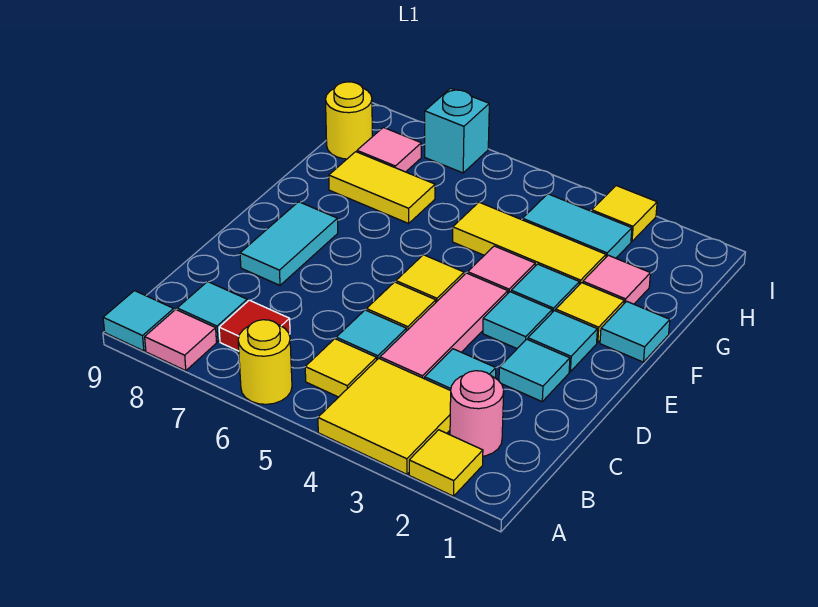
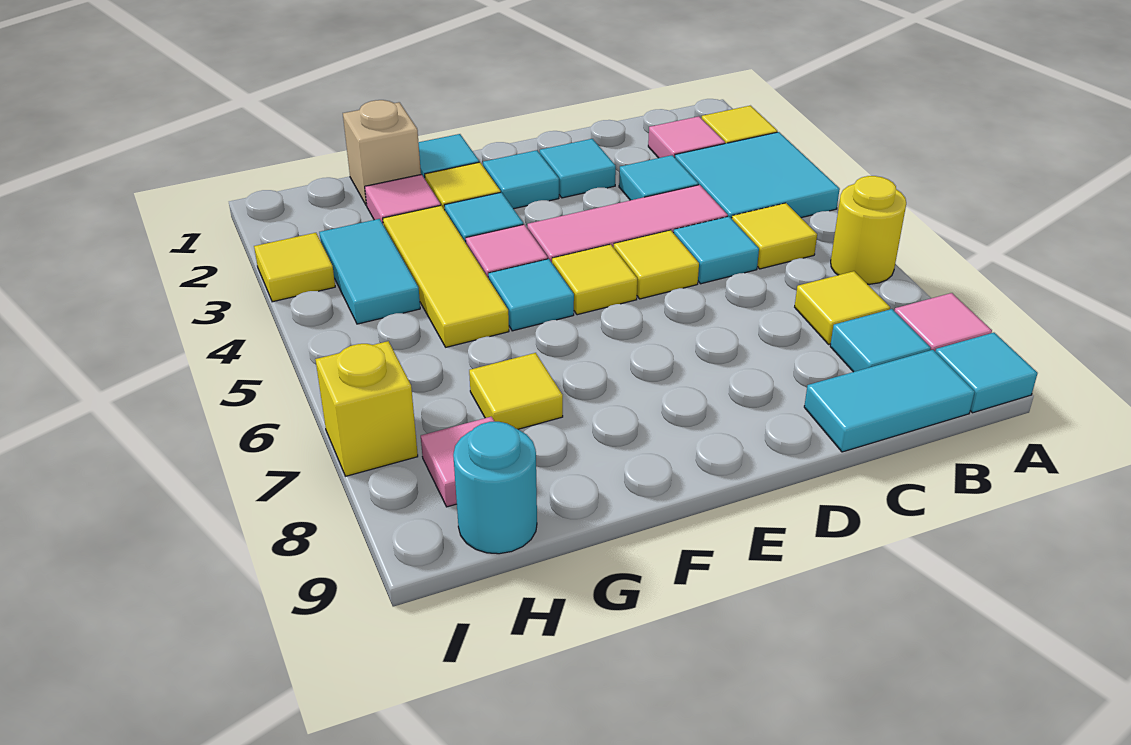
yellow 2x2 tile [318,358,451,474] -> cyan 2x2 tile [675,132,840,219]
pink 1x1 round brick [450,371,504,456] -> pink 1x1 tile [648,116,725,158]
red 1x1 tile [219,300,290,351] -> yellow 1x1 tile [795,271,890,345]
cyan 1x2 tile [240,202,338,285] -> cyan 1x2 tile moved to [804,350,975,452]
cyan 1x1 tile [483,292,552,348] -> cyan 1x1 tile moved to [488,259,574,331]
none -> tan 1x1 brick [343,100,421,205]
yellow 1x2 tile [329,152,435,223] -> yellow 1x1 tile [469,353,563,429]
yellow 1x1 round brick [326,82,372,159] -> cyan 1x1 round brick [453,422,537,554]
cyan 1x1 brick [425,88,489,173] -> yellow 1x1 brick [315,341,418,476]

